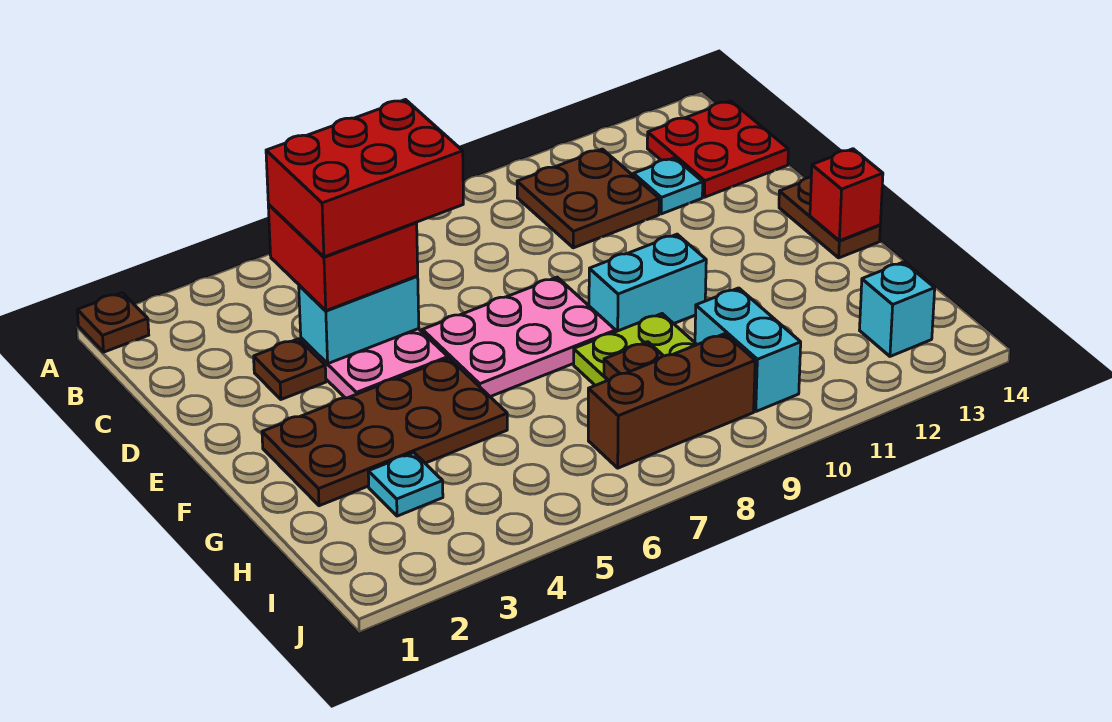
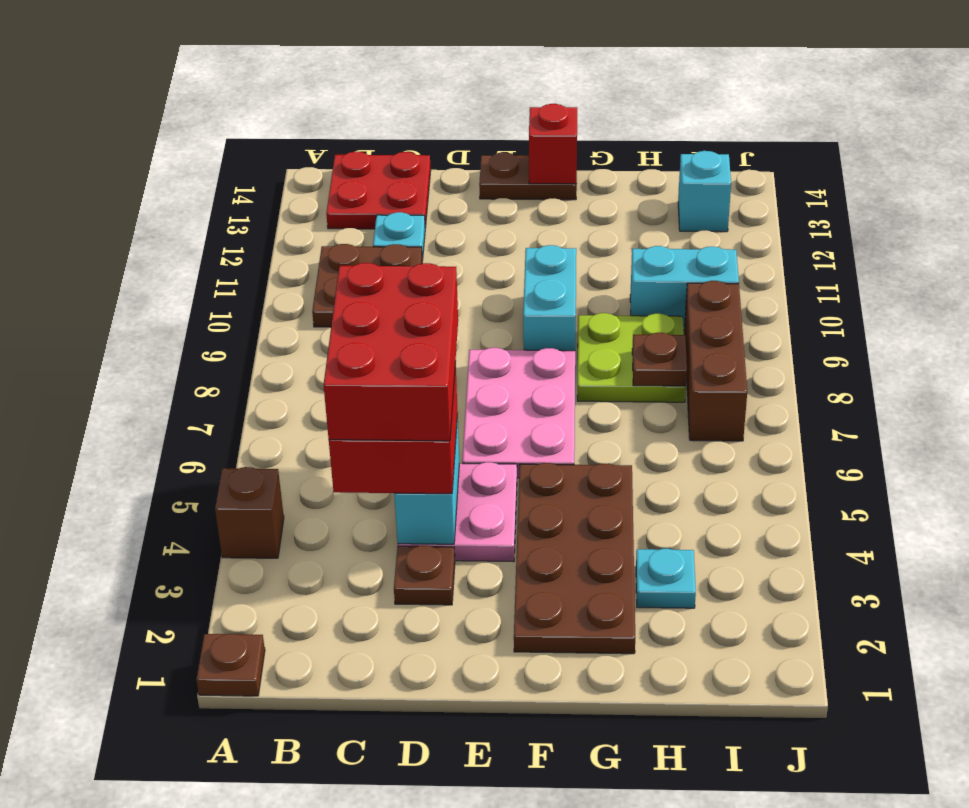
none -> brown 1x1 brick [215,467,284,558]

